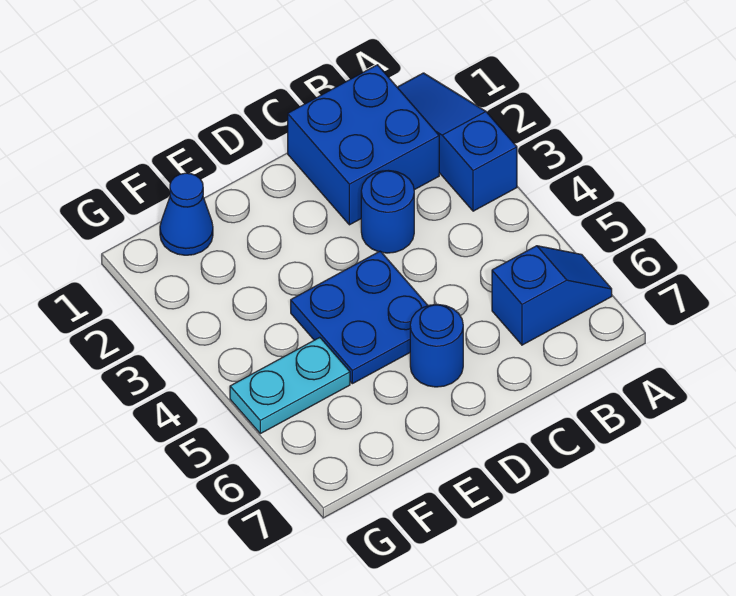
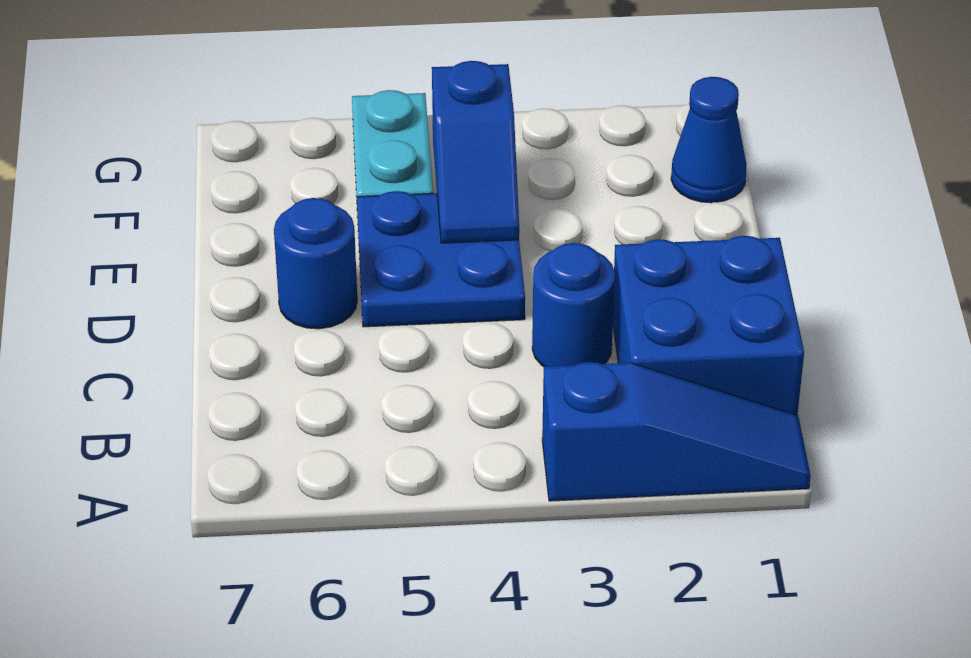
blue 1x2 slope [492,246,612,345] -> blue 1x2 slope moved to [432,61,519,243]

